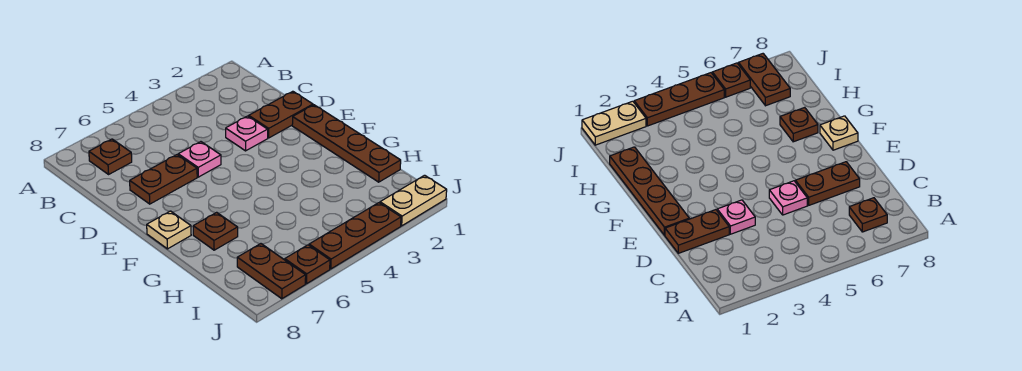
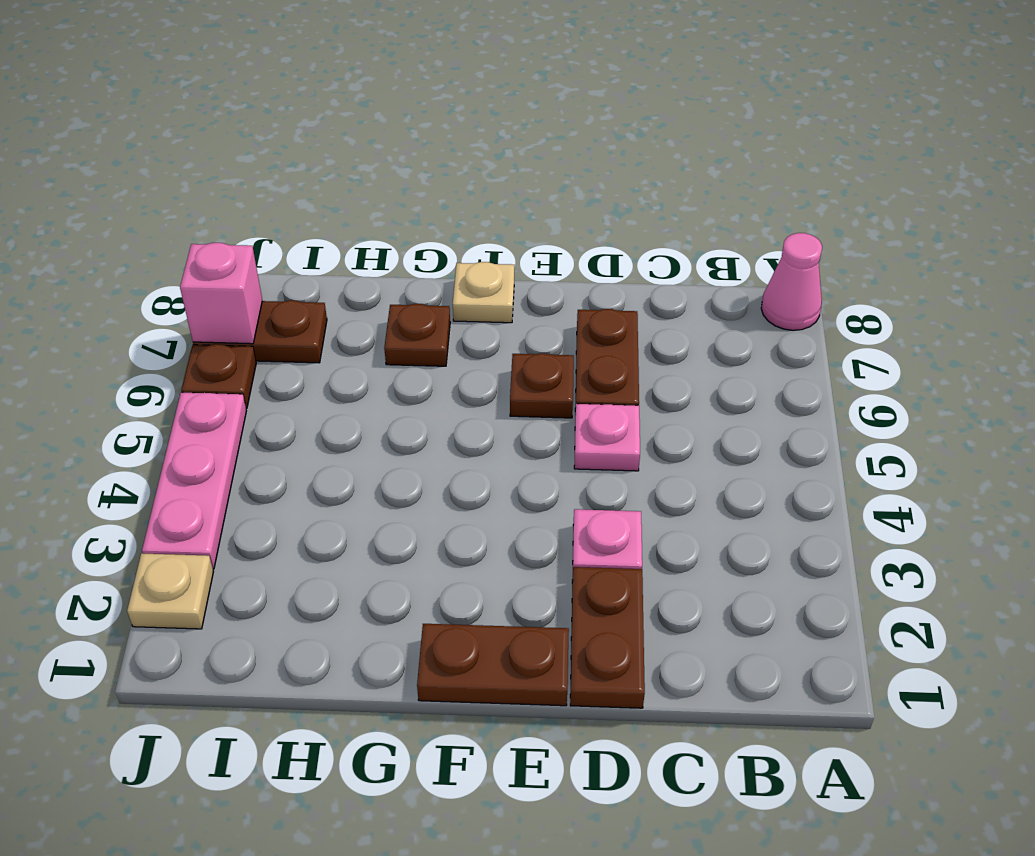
none -> pink 1x1 cone [761,233,822,330]
brown 1x1 plate [89,139,132,174] -> brown 1x1 plate moved to [510,353,574,418]
brown 1x4 plate [292,105,401,182] -> brown 1x2 plate [417,624,569,706]
tan 1x2 plate [380,175,447,226] -> tan 1x1 plate [127,553,214,629]
brown 1x3 plate [309,203,401,269] -> pink 1x3 plate [142,392,246,569]
none -> pink 1x1 brick [180,243,262,344]

